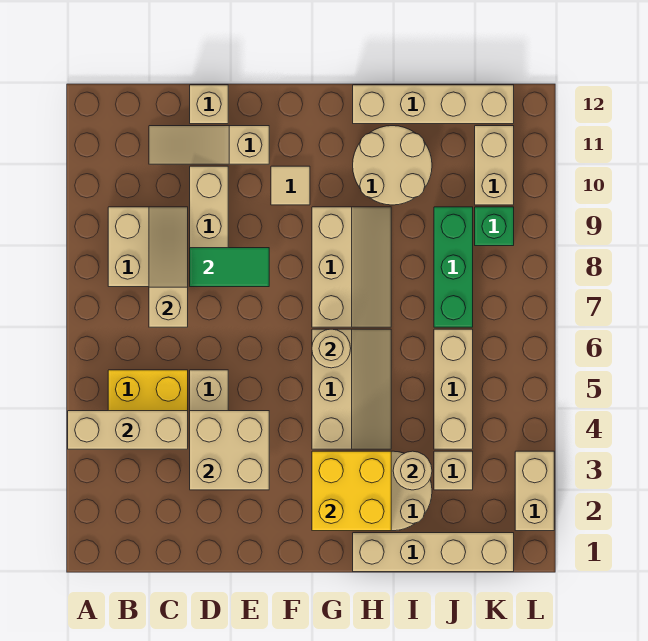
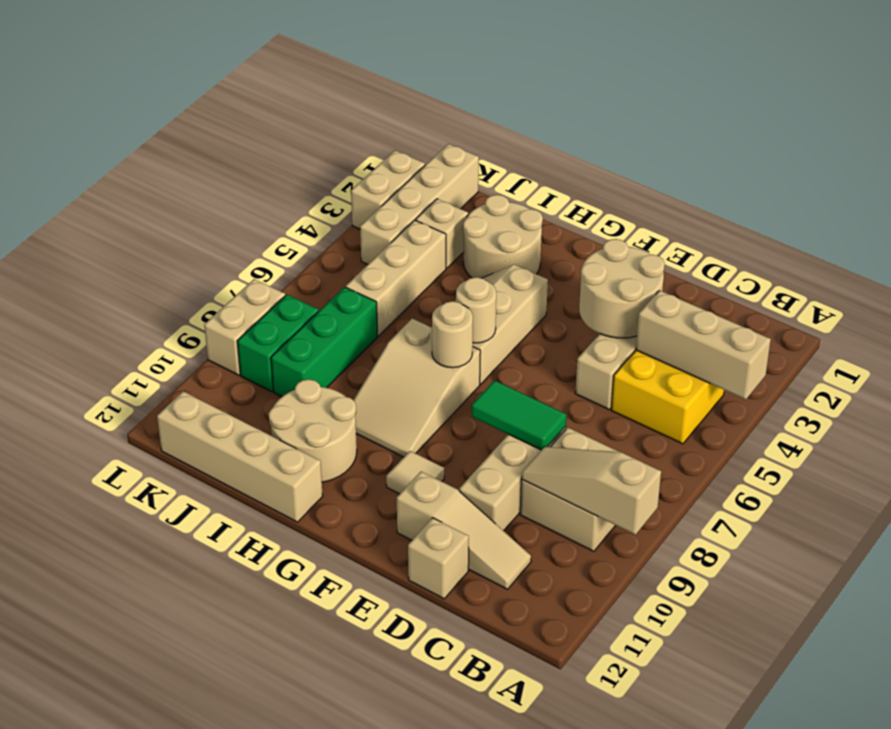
tan 1x3 slope [149,207,188,327] -> tan 1x3 slope turned to [521,447,661,535]
tan 2x2 brick [190,411,269,490] -> tan 2x2 round brick [579,239,665,338]
yellow 2x2 brick [312,451,391,531] -> none
tan 2x3 slope [312,207,391,327] -> tan 2x3 slope turned to [353,319,480,457]
tan 1x4 brick [353,533,514,572] -> tan 1x4 brick turned to [360,144,479,264]
tan 1x1 round brick [393,451,432,490] -> tan 1x1 round brick moved to [432,301,473,368]
green 1x1 brick [475,207,514,246] -> green 1x2 brick [237,295,319,392]
tan 1x2 brick [475,126,514,205] -> tan 1x2 brick moved to [204,279,285,375]

